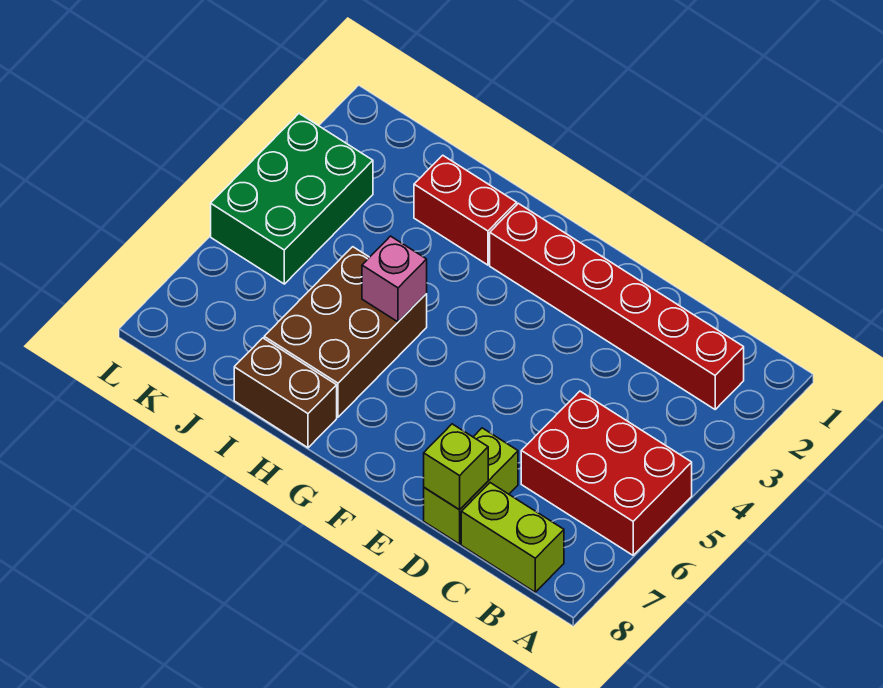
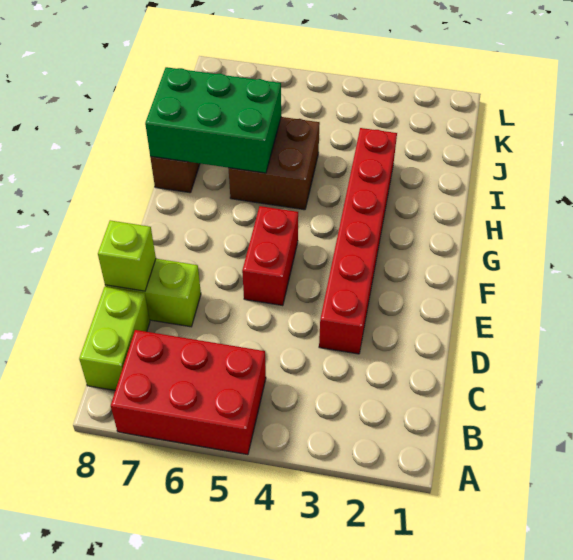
red 2x3 brick [521,391,692,555] -> red 2x3 brick turned to [111,330,266,455]
red 1x6 brick [490,203,744,409] -> red 1x6 brick moved to [319,128,397,354]
red 1x2 brick [414,155,517,265] -> red 1x2 brick moved to [242,206,298,306]
brown 2x3 brick [264,247,427,417] -> brown 2x2 brick [228,117,320,210]
pink 1x1 brick [362,236,427,322] -> none
green 2x3 brick [211,114,373,284] -> green 2x3 brick moved to [145,67,281,173]

